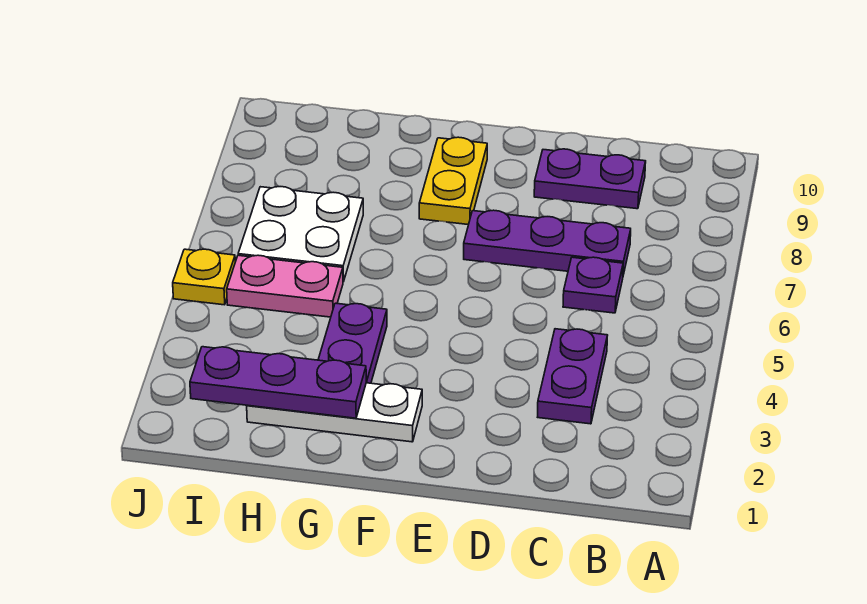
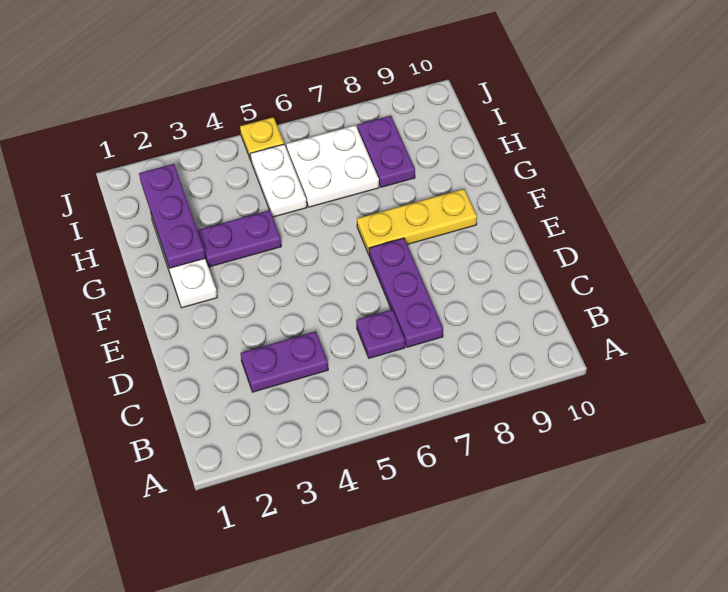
purple 1x2 plate [534,149,646,209] -> purple 1x2 plate moved to [357,116,415,187]
yellow 1x2 plate [419,137,487,225] -> yellow 1x3 plate [357,189,477,254]
pink 1x2 plate [227,255,343,317] -> white 1x2 plate [250,144,307,217]

